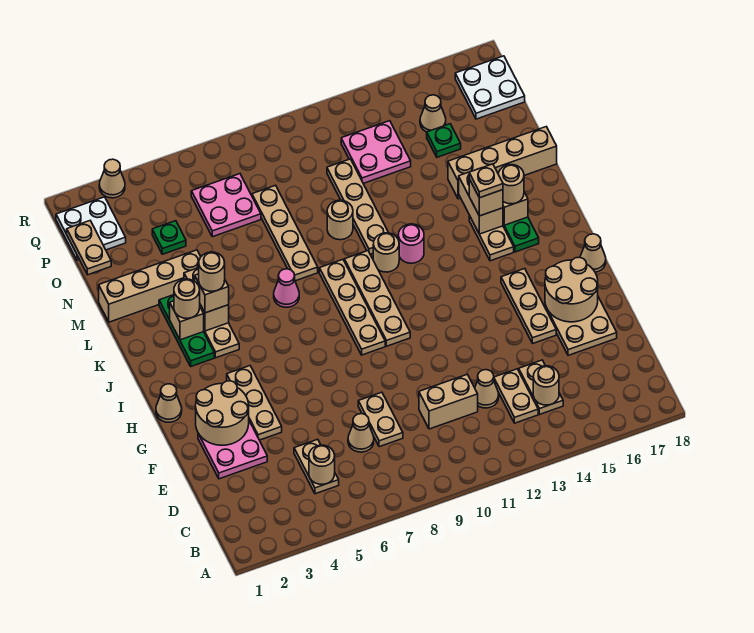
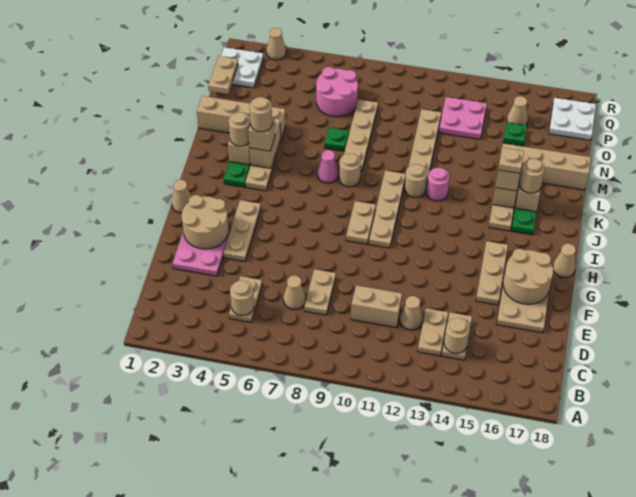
tan 1x4 plate [319,260,385,355] -> tan 1x2 plate [346,201,376,244]
tan 1x1 round brick [327,200,353,240] -> tan 1x1 round brick moved to [339,154,361,187]
green 1x1 plate [152,221,186,254] -> green 1x1 plate moved to [325,128,349,151]
pink 2x2 plate [191,174,261,237] -> pink 2x2 round brick [316,67,358,117]

